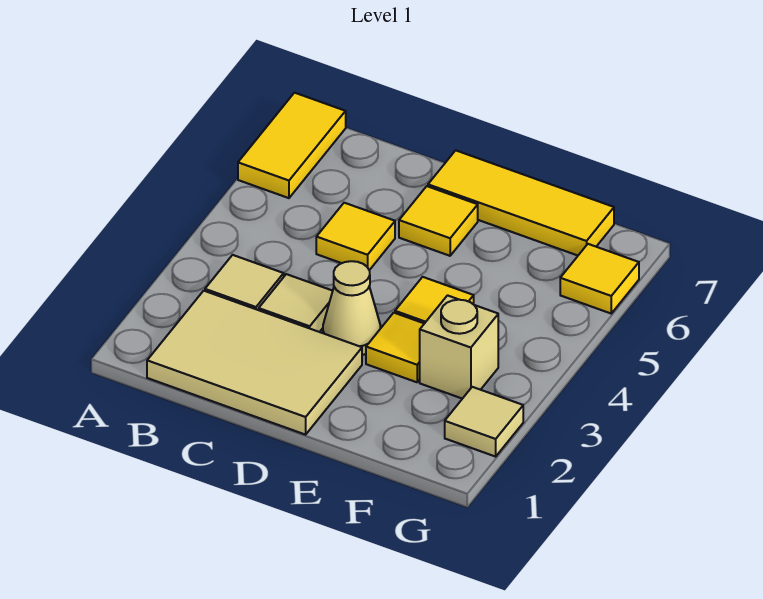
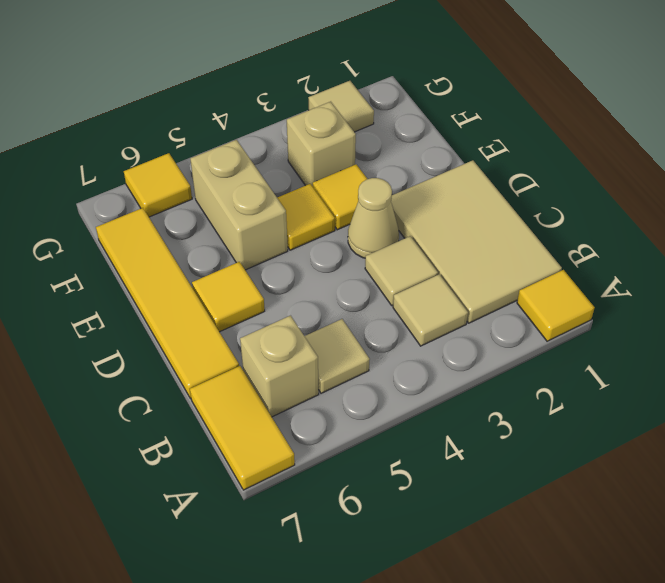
yellow 1x2 tile [238,93,346,198] -> yellow 1x2 tile turned to [190,366,295,490]
none -> tan 1x1 tile [305,319,370,393]
none -> tan 1x1 brick [240,316,319,417]
yellow 1x1 tile [316,203,395,270] -> yellow 1x1 tile moved to [517,270,595,341]
yellow 1x3 tile [428,150,614,256] -> yellow 1x4 tile [96,208,239,399]
none -> tan 1x2 brick [190,140,288,270]

